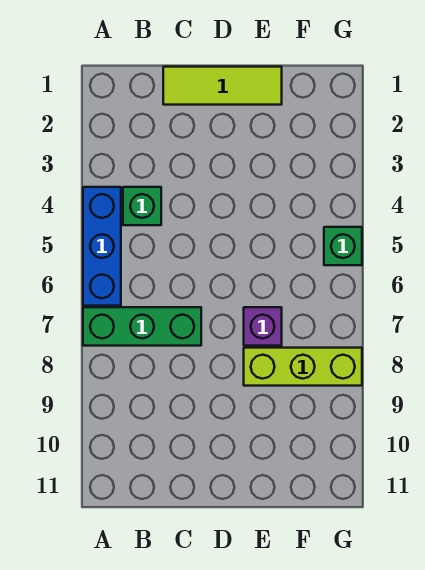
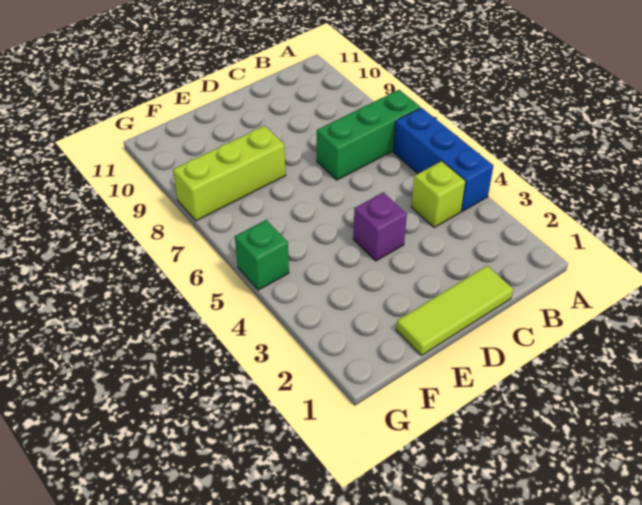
green 1x1 brick [123,187,161,225] -> lime 1x1 brick [411,161,466,227]
purple 1x1 brick [244,307,282,346] -> purple 1x1 brick moved to [353,193,407,261]

